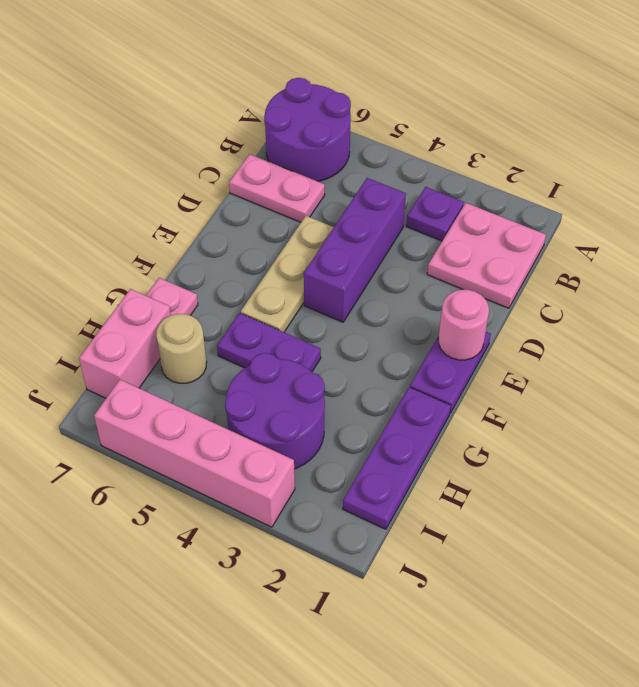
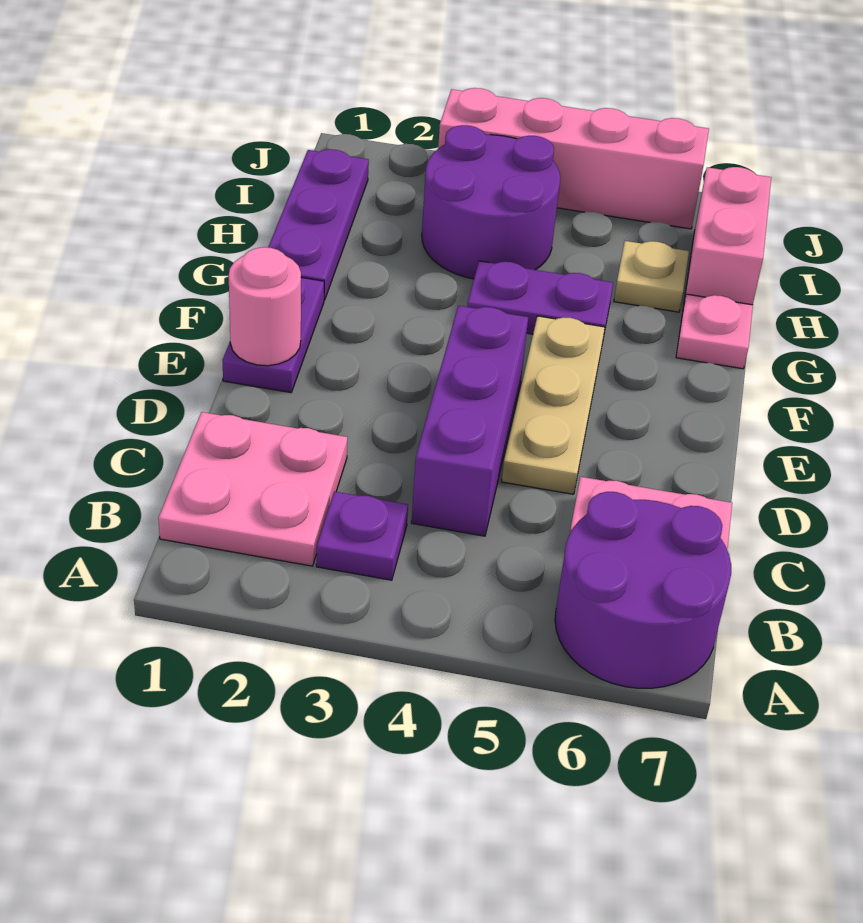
tan 1x1 round brick [156,314,207,383] -> tan 1x1 plate [614,241,689,312]

